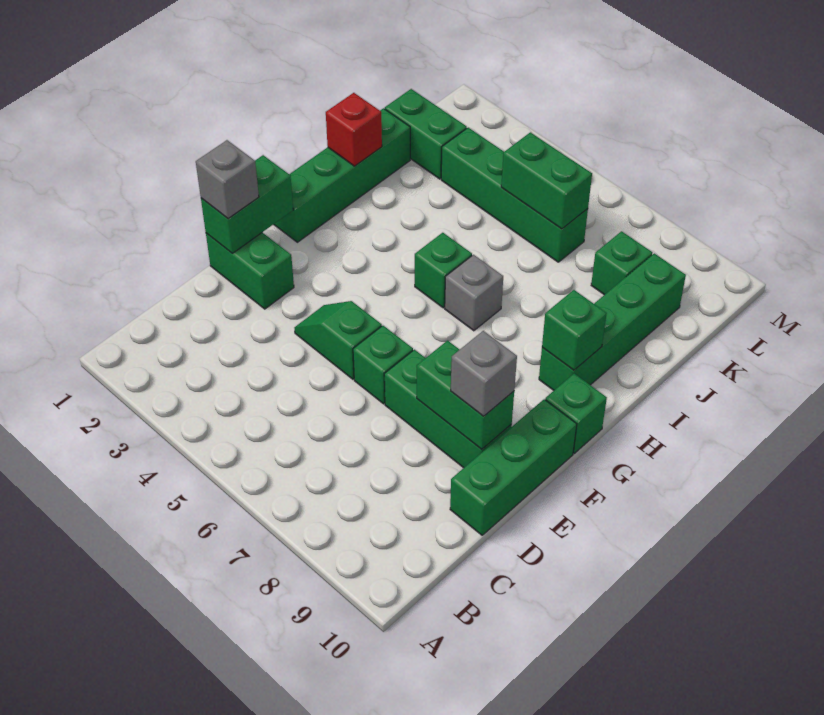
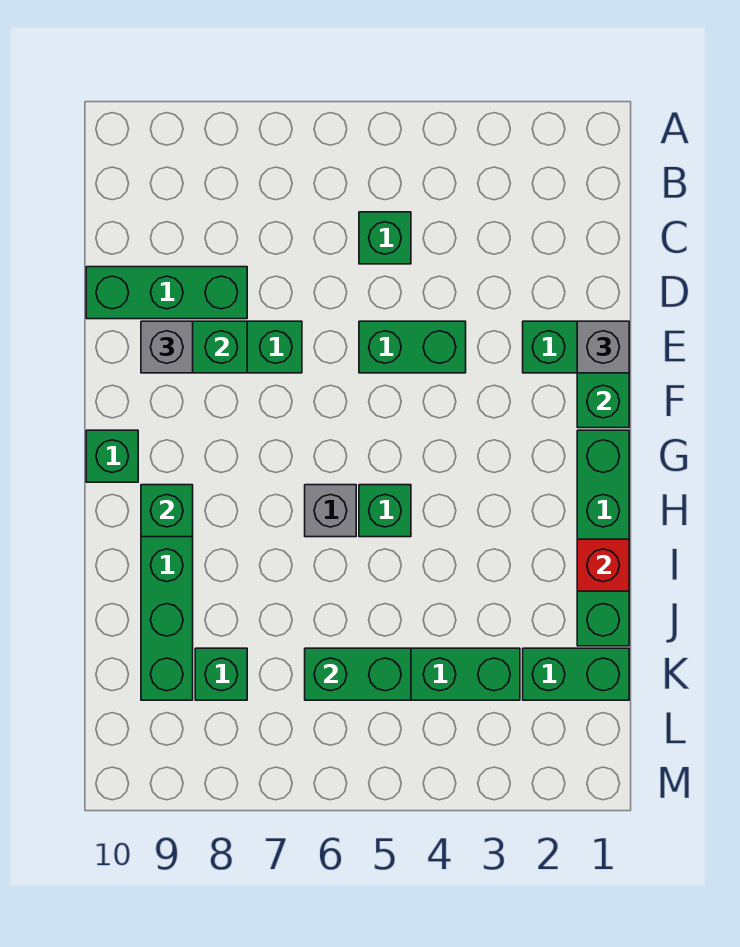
green 1x3 brick [450,399,577,535] -> green 1x3 brick turned to [86,267,247,319]
green 1x2 slope [294,301,382,379] -> green 1x2 brick [359,321,466,373]
green 1x1 brick [353,326,413,404] -> green 1x1 brick moved to [359,212,411,264]

